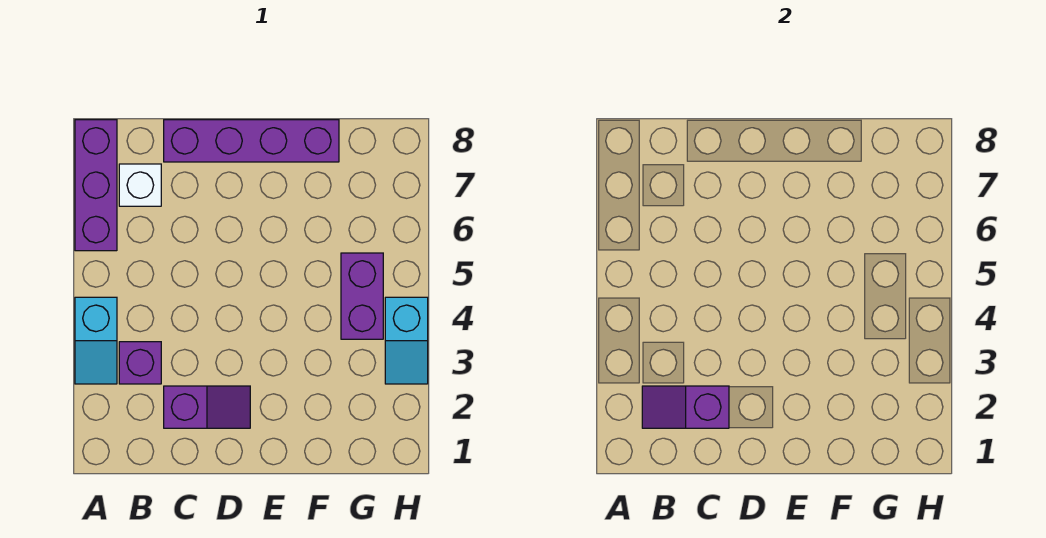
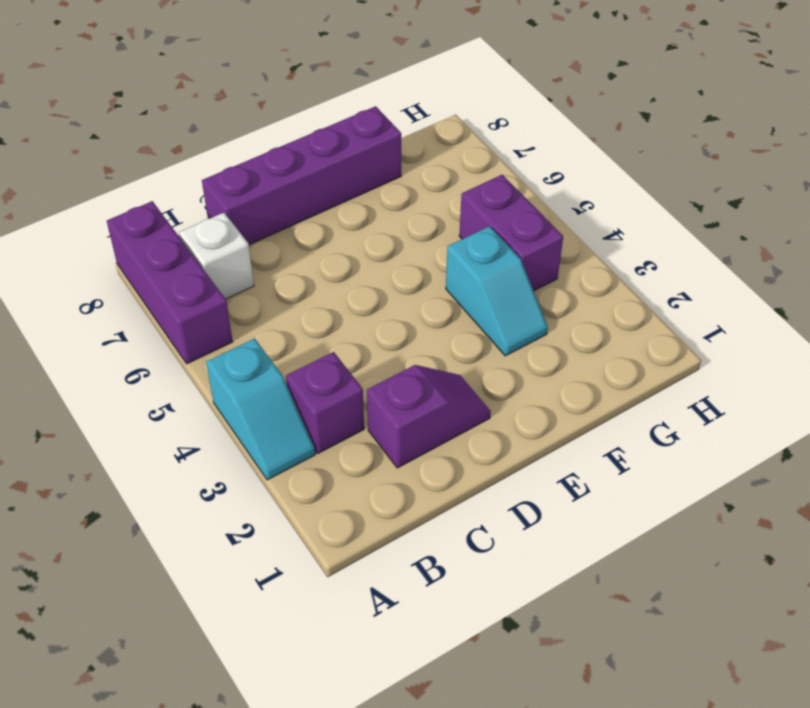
purple 1x2 slope [642,386,729,428] -> none
cyan 1x2 slope [385,297,428,384] -> cyan 1x2 slope moved to [446,226,548,356]

